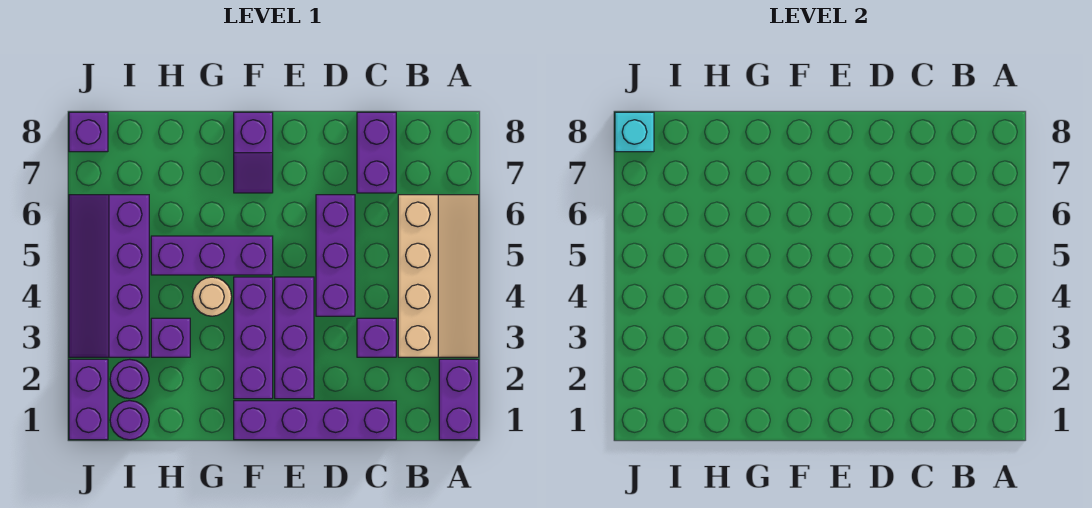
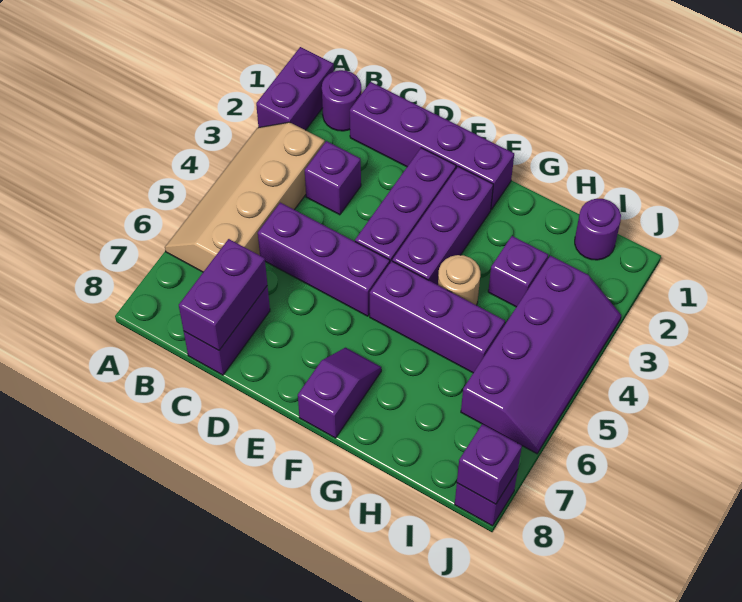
purple 1x3 brick [316,195,355,316] -> purple 1x3 brick turned to [258,203,390,316]
purple 1x1 round brick [110,359,149,399] -> purple 1x1 round brick moved to [322,70,361,131]
purple 1x2 brick [69,359,108,440] -> purple 1x2 brick moved to [179,239,267,351]
cyan 1x1 brick [615,112,654,152] -> purple 1x1 brick [457,424,522,504]

